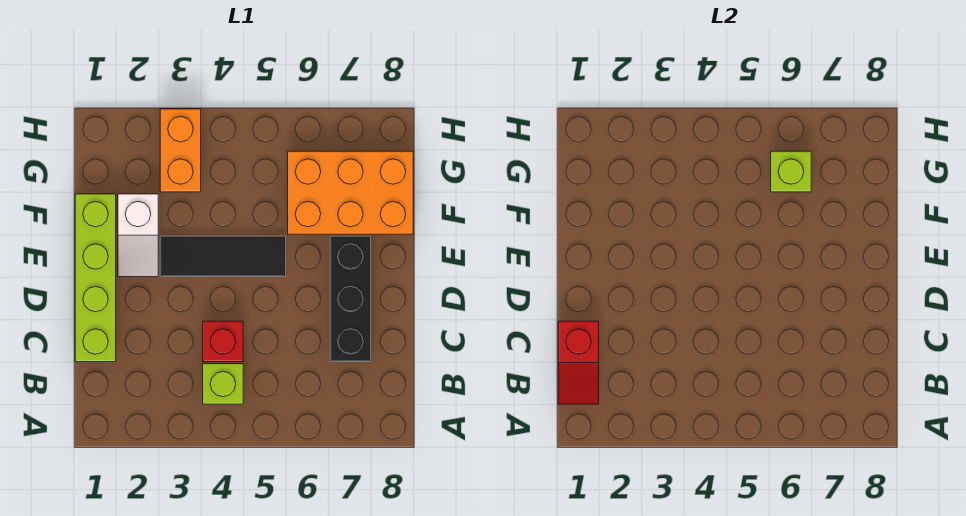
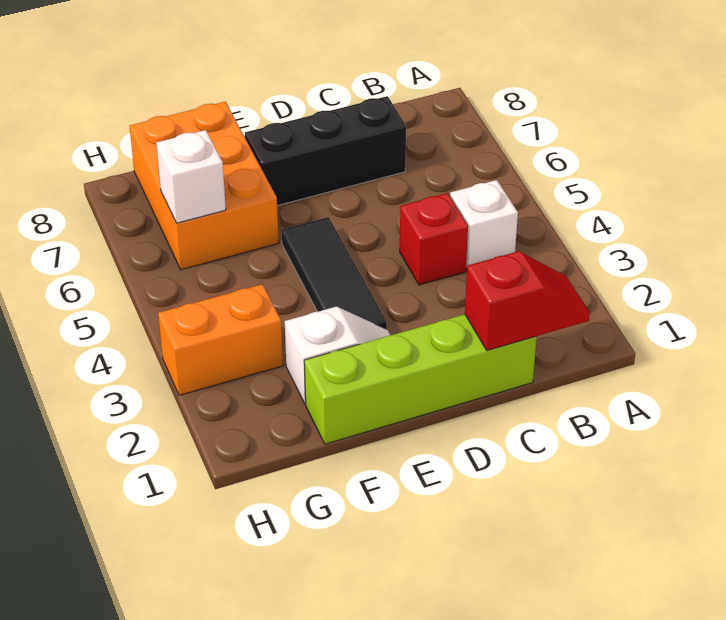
lime 1x1 brick [203,364,243,404] -> white 1x1 brick [450,180,518,268]
lime 1x1 brick [771,151,811,192] -> white 1x1 brick [156,130,226,223]

